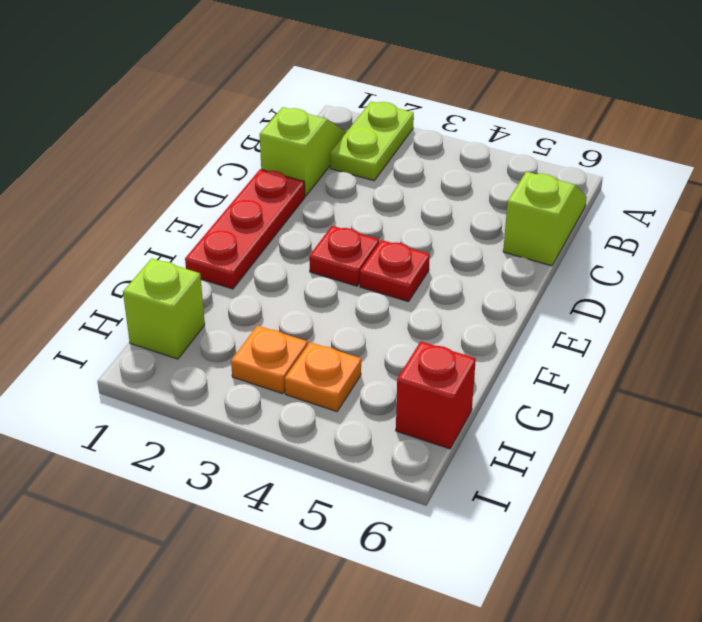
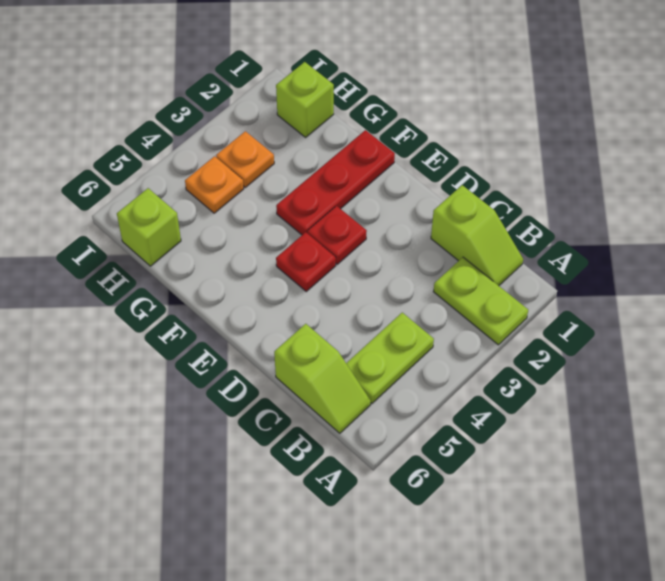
none -> lime 1x2 plate [346,313,434,403]
red 1x3 plate [185,169,305,289] -> red 1x3 plate turned to [276,130,395,235]
red 1x1 brick [396,341,476,449] -> lime 1x1 brick [117,188,181,266]

